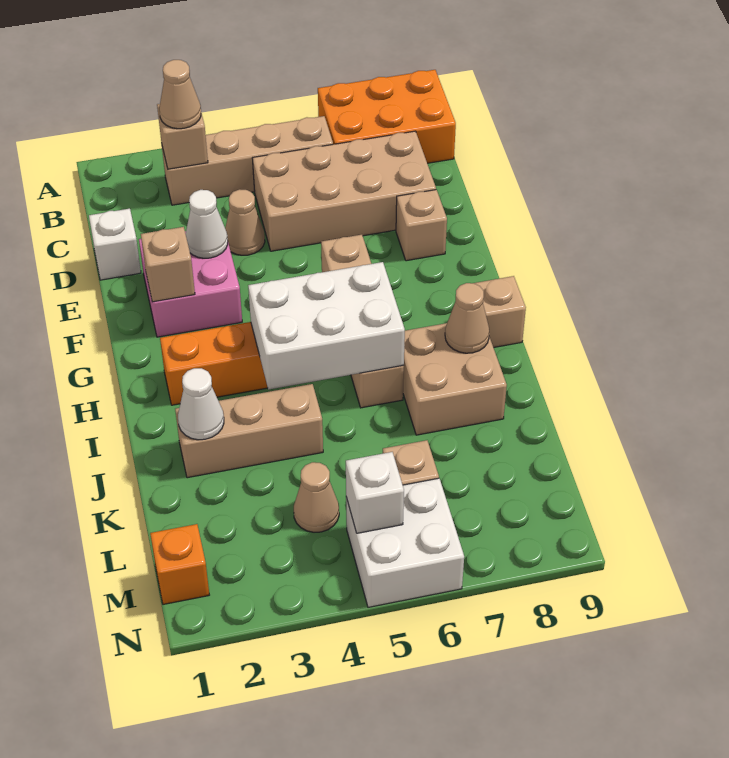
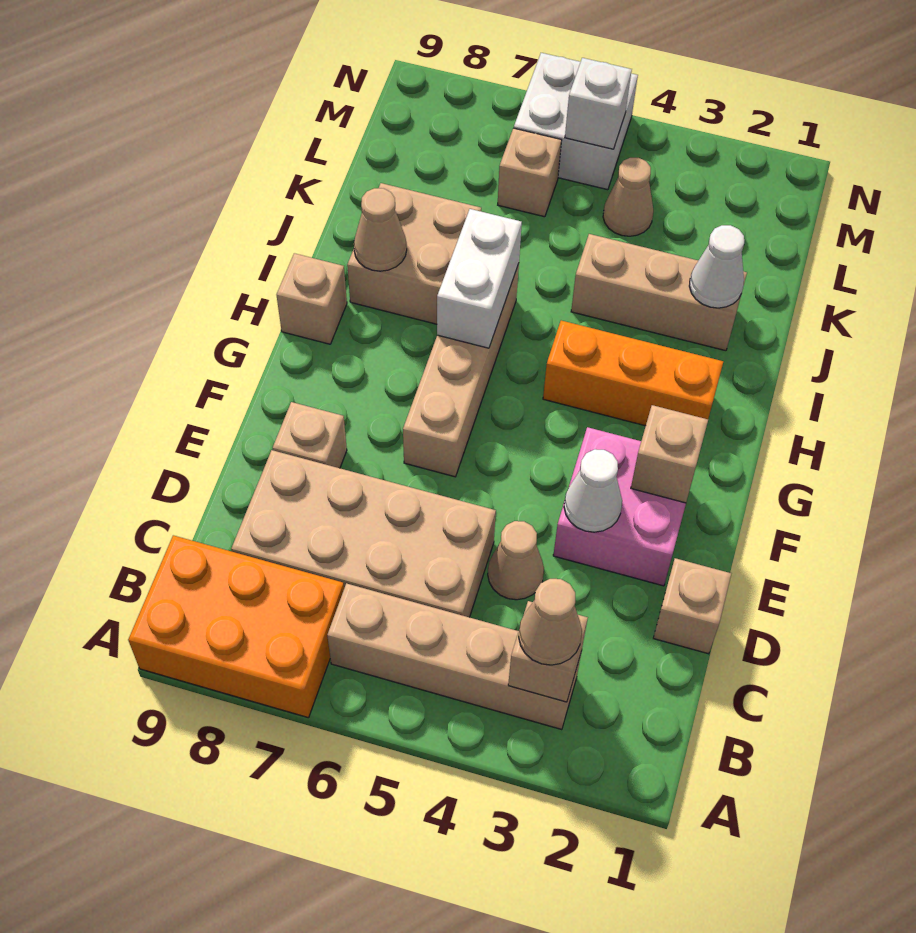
white 1x1 brick [89,209,141,280] -> tan 1x1 brick [653,558,731,654]
white 2x3 brick [248,262,405,390] -> white 1x2 brick [437,209,522,348]
orange 1x1 brick [150,524,209,604] -> none

